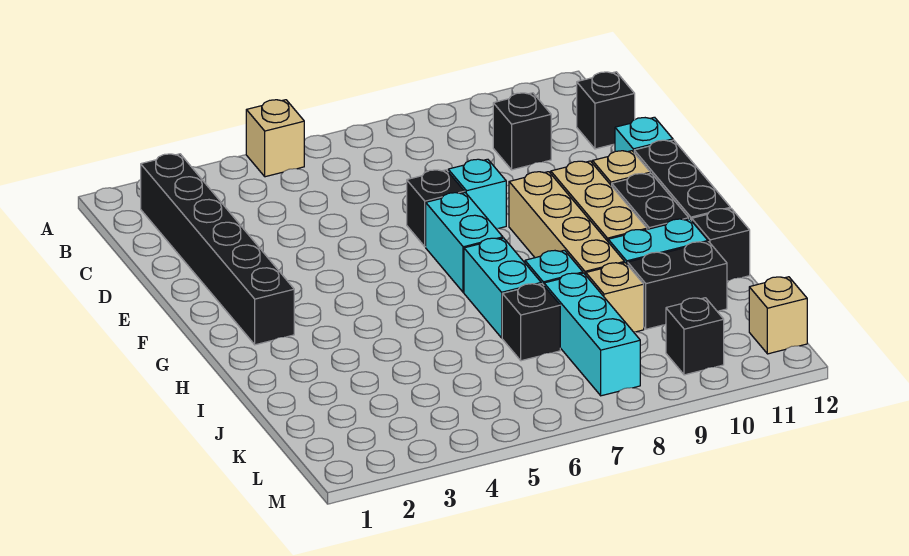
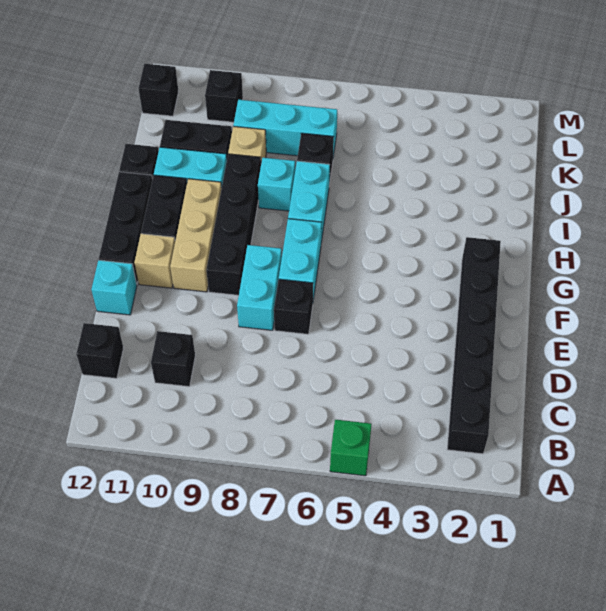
tan 1x1 brick [246,100,304,177] -> green 1x1 brick [330,420,372,476]
cyan 1x1 brick [448,159,506,228] -> cyan 1x2 brick [237,245,282,330]
tan 1x4 brick [509,172,625,275] -> black 1x4 brick [206,154,261,295]
cyan 1x3 brick [544,273,640,396] -> cyan 1x3 brick turned to [233,100,337,156]
tan 1x1 brick [749,277,807,354] -> black 1x1 brick [138,64,179,116]

